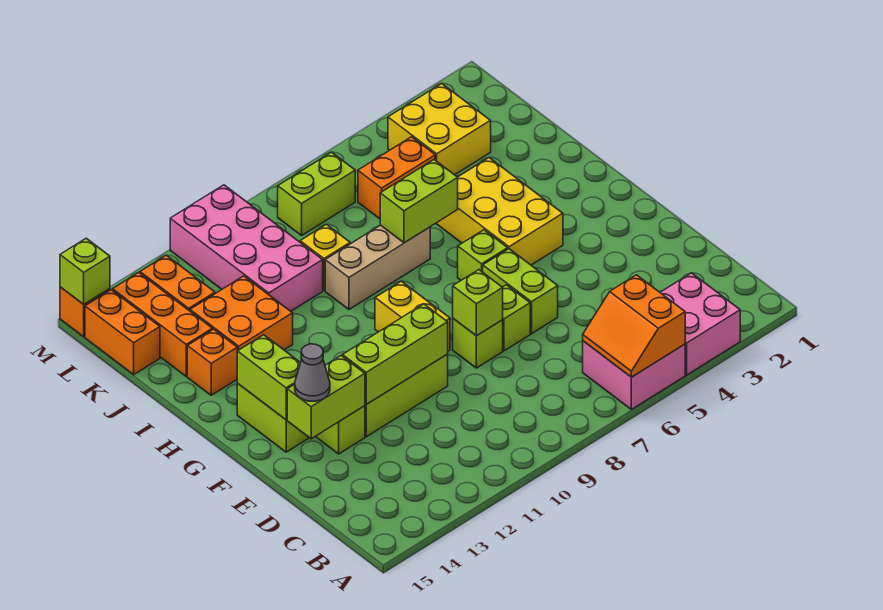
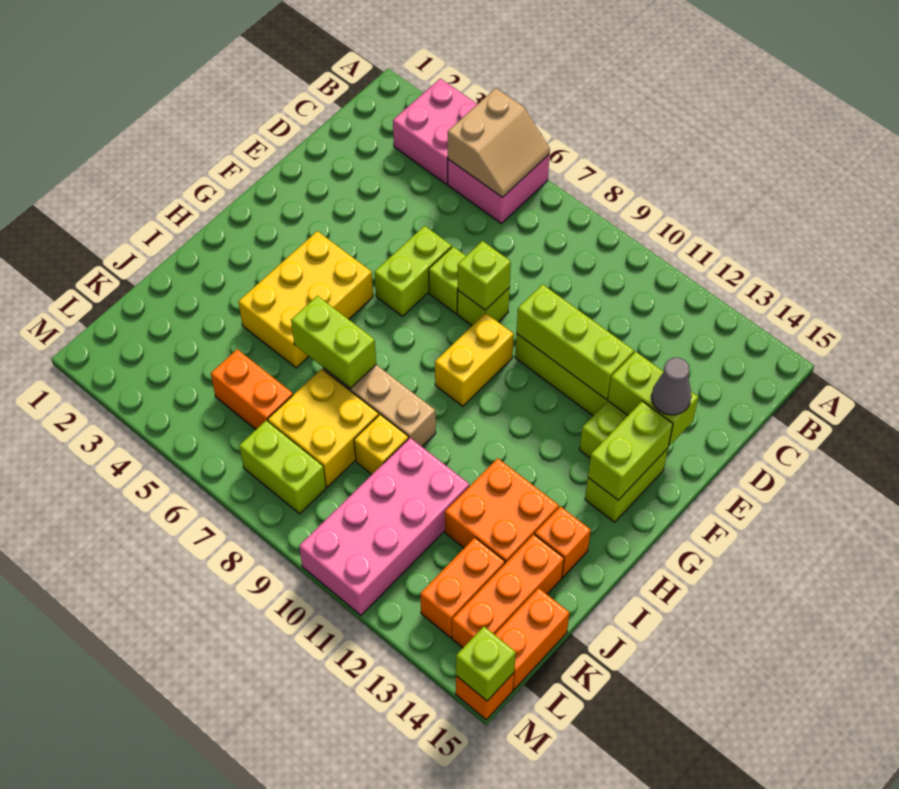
orange 2x2 slope [583,275,685,377] -> tan 2x2 slope [448,88,550,197]
lime 1x1 brick [458,230,508,280] -> none
yellow 2x2 brick [388,84,491,175] -> yellow 2x2 brick moved to [268,369,379,487]

